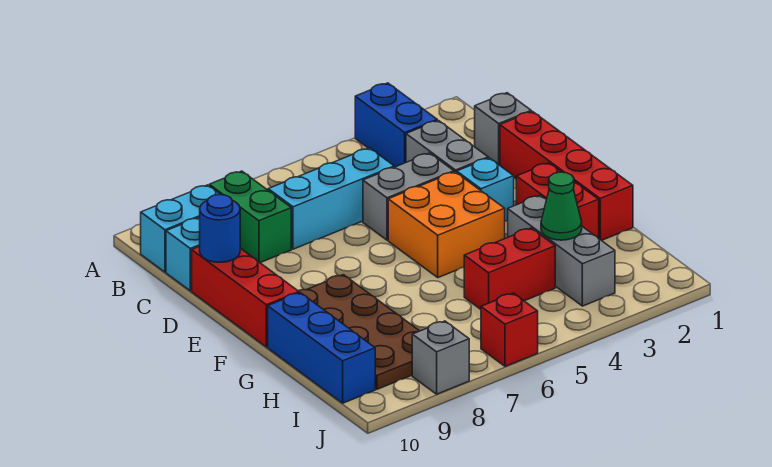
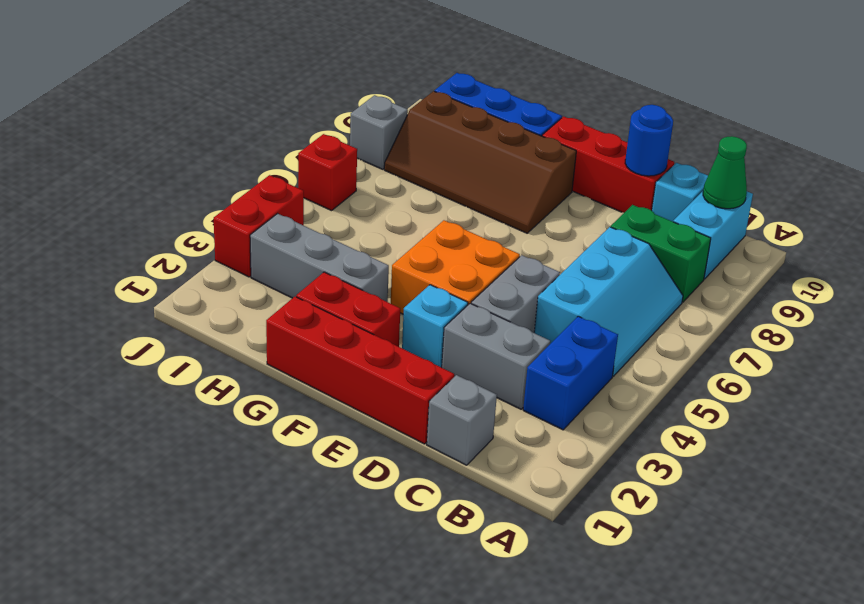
blue 1x2 brick [355,83,437,167] -> blue 1x2 brick turned to [523,316,618,430]
brown 2x4 plate [299,275,419,389] -> brown 2x4 slope [384,91,576,233]
green 1x1 cone [541,172,582,240] -> green 1x1 cone moved to [703,136,747,209]
red 1x2 brick [464,228,555,309] -> red 1x2 brick moved to [214,175,304,277]

